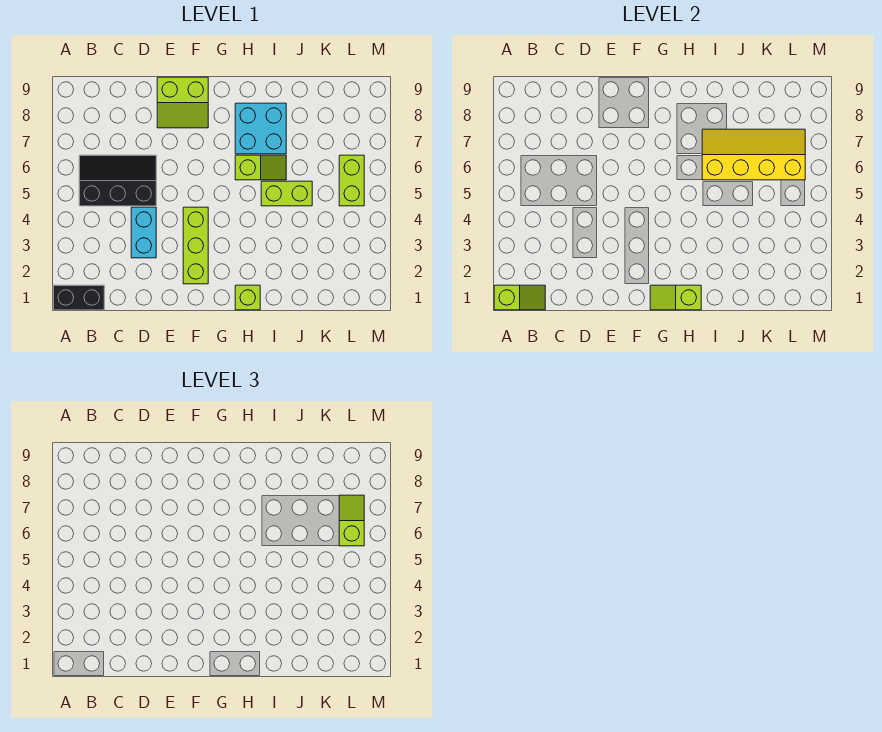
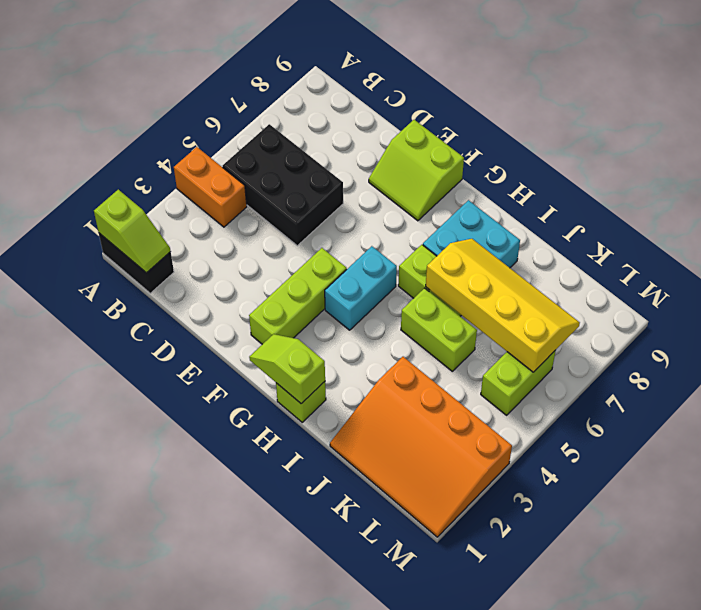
none -> orange 1x2 brick [174,147,247,227]
black 2x3 slope [79,155,156,206] -> black 2x3 brick [223,124,343,246]
cyan 1x2 brick [131,207,156,258] -> cyan 1x2 brick moved to [325,246,397,330]
none -> orange 3x4 slope [330,357,512,537]
lime 1x2 slope [339,495,364,546] -> none

